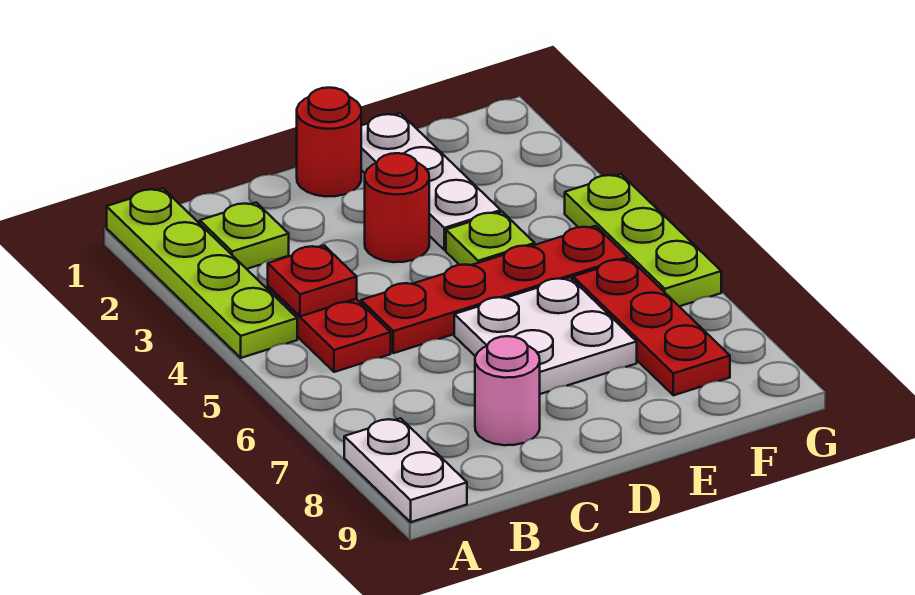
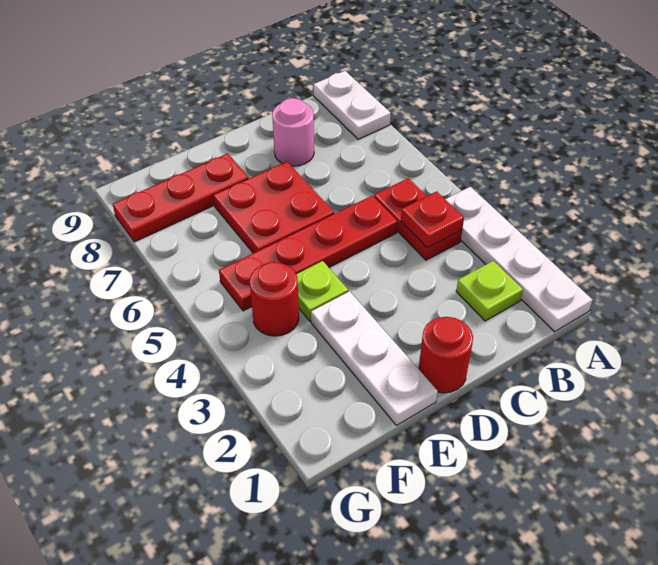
lime 1x4 plate [107,188,297,358] -> white 1x4 plate [445,187,592,332]
red 1x1 round brick [365,153,429,262] -> red 1x1 round brick moved to [250,262,299,336]
white 2x2 plate [454,278,637,394] -> red 2x2 plate [213,162,334,253]
red 1x3 plate [573,259,730,395] -> red 1x3 plate turned to [113,153,249,242]
lime 1x3 plate [565,174,721,306] -> none

